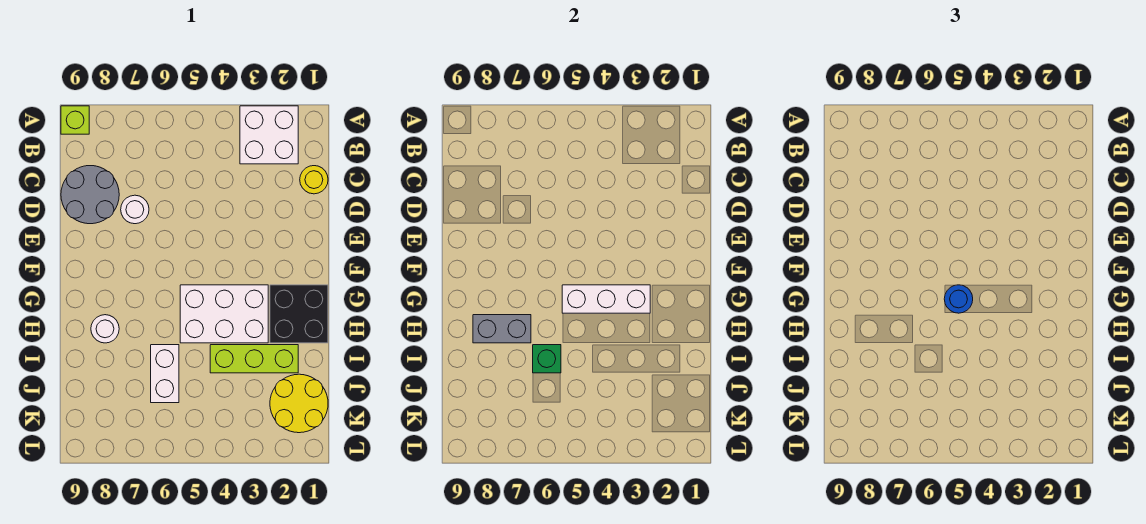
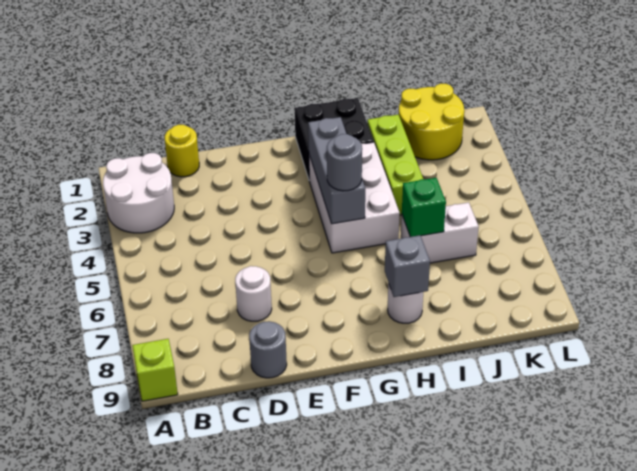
white 2x2 brick [240,106,298,164] -> white 2x2 round brick [103,153,174,233]
grey 2x2 round brick [61,166,119,224] -> grey 1x1 round brick [249,321,287,378]
white 1x3 brick [562,285,650,313] -> grey 1x3 brick [308,117,365,224]
blue 1x1 round brick [944,285,973,313] -> grey 1x1 round brick [327,134,362,191]
grey 1x2 brick [473,315,531,343] -> grey 1x1 brick [385,235,430,297]

